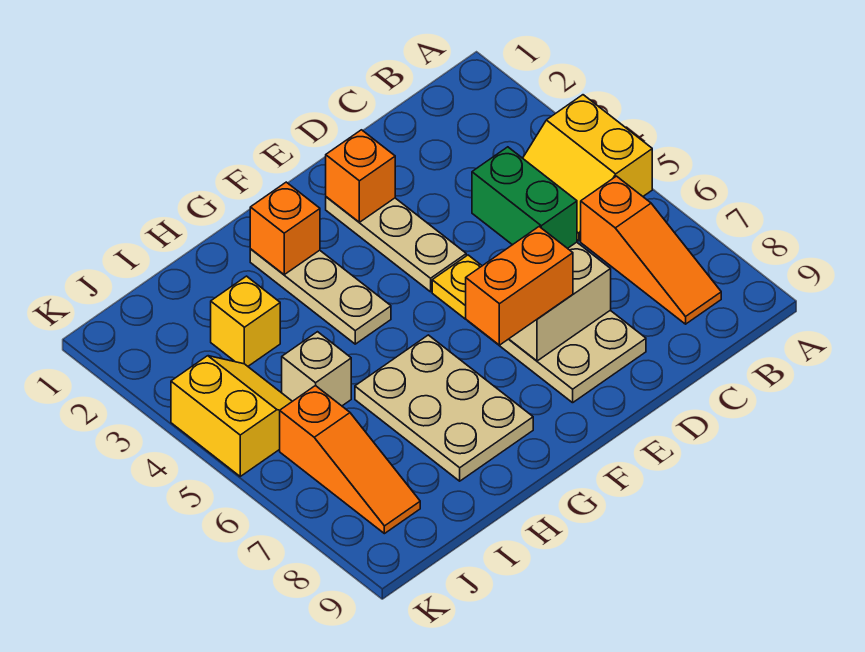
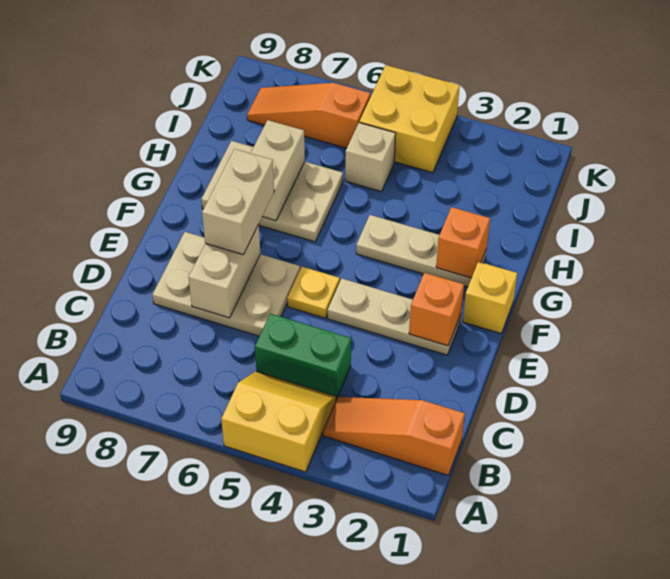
orange 1x3 slope [581,176,721,324] -> orange 1x3 slope moved to [323,397,465,475]
orange 1x2 brick [466,227,573,345] -> tan 1x2 brick [202,149,274,255]
none -> tan 1x2 brick [251,120,305,221]
yellow 1x1 brick [211,276,280,366] -> yellow 1x1 brick moved to [463,262,517,333]
yellow 2x2 slope [171,356,292,476] -> yellow 2x2 brick [359,65,460,173]

